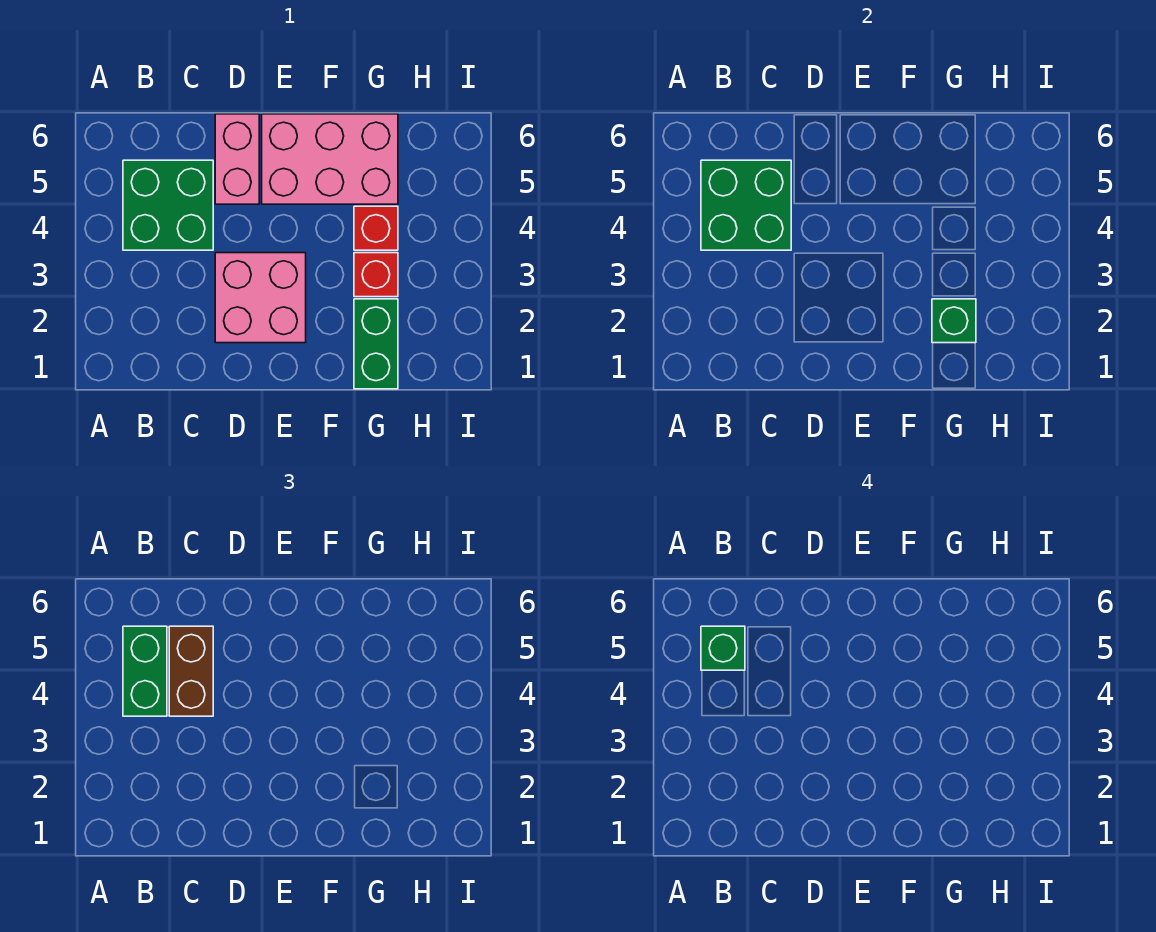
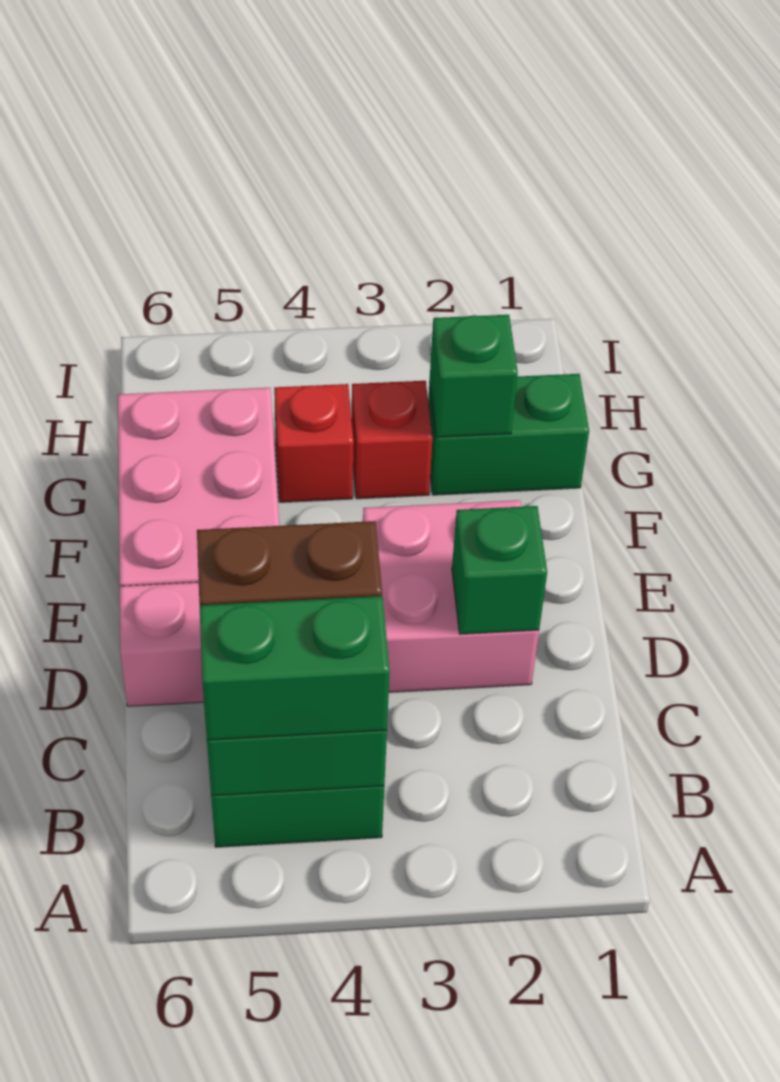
green 1x1 brick [701,626,745,670] -> green 1x1 brick moved to [452,506,547,634]

